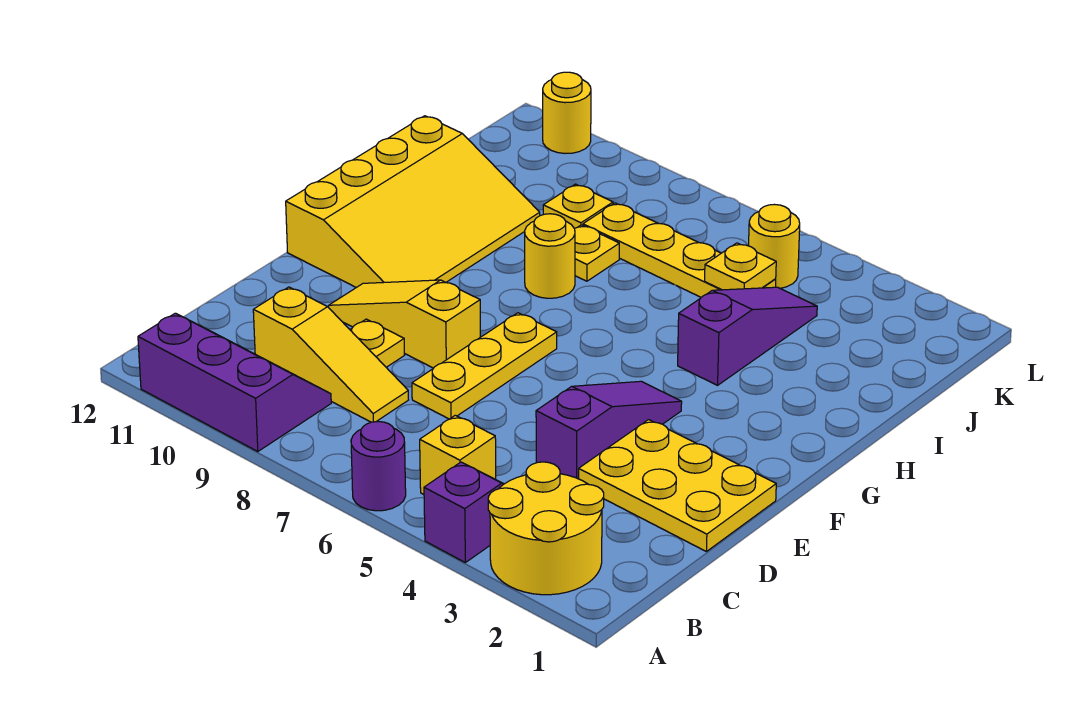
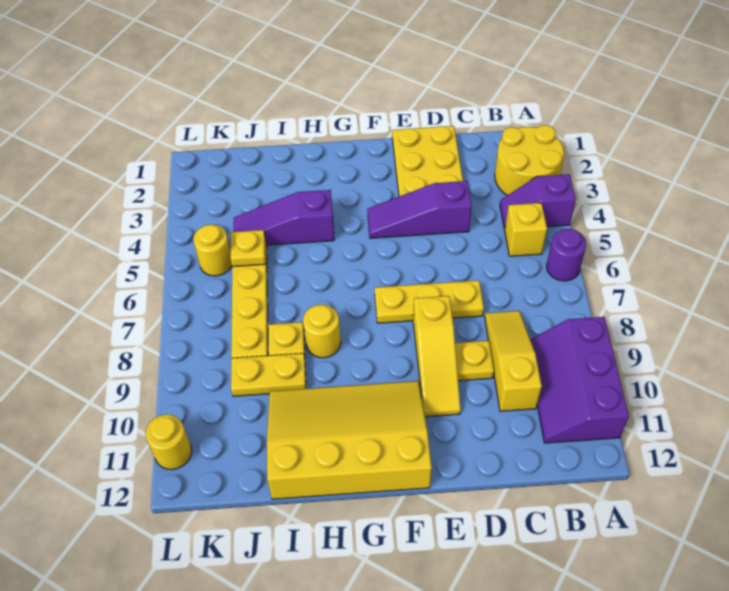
yellow 1x1 plate [543,184,613,228] -> yellow 1x2 plate [231,353,306,396]

